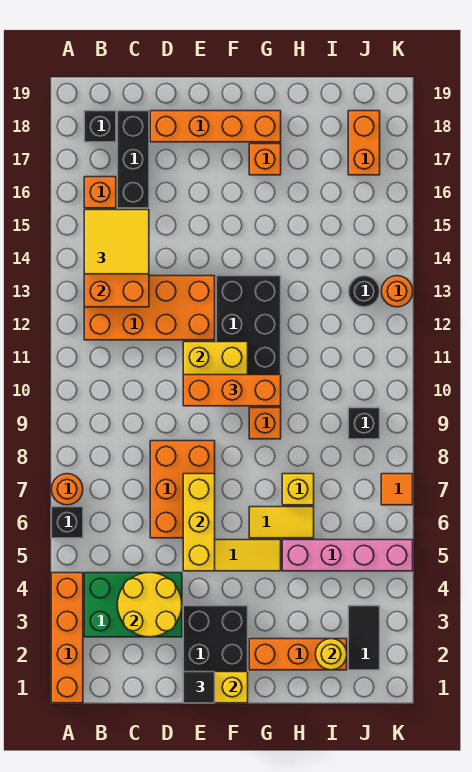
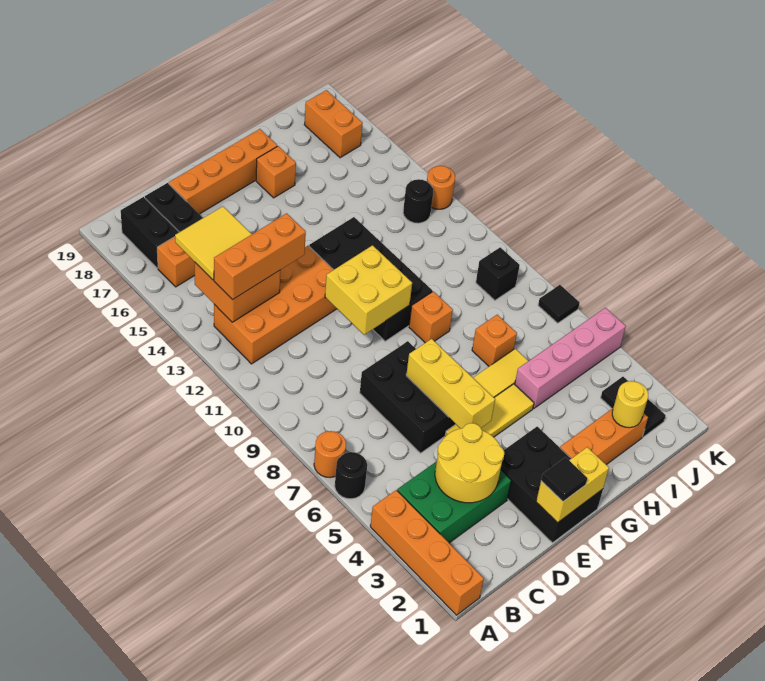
black 1x1 brick [51,507,83,538] -> black 1x1 round brick [335,452,367,499]
black 1x1 brick [84,111,116,142] -> black 1x2 brick [121,197,179,268]
orange 2x3 brick [150,441,215,538] -> black 2x3 brick [360,341,456,453]
orange 1x3 brick [183,375,281,406] -> orange 1x3 brick moved to [214,213,306,300]
yellow 1x1 brick [282,474,314,505] -> orange 1x1 brick [472,315,517,366]
orange 1x1 tile [381,474,413,505] -> black 1x1 tile [538,285,580,323]

